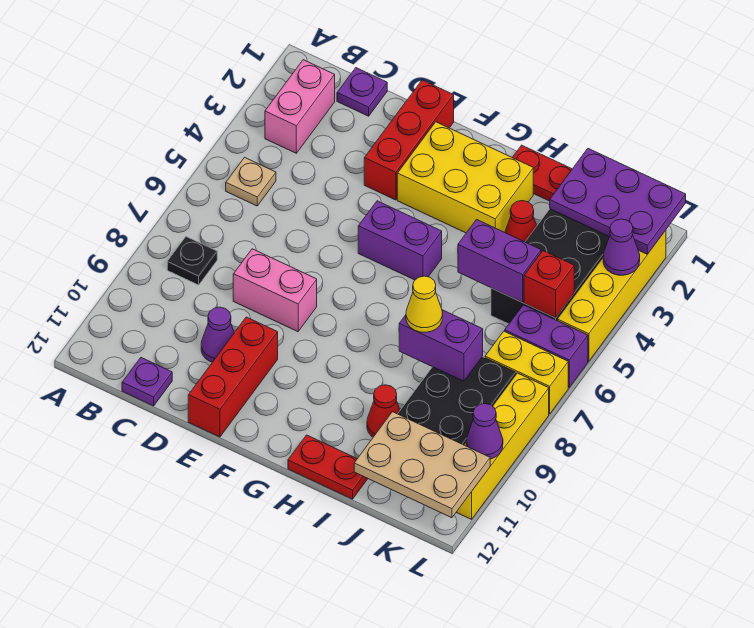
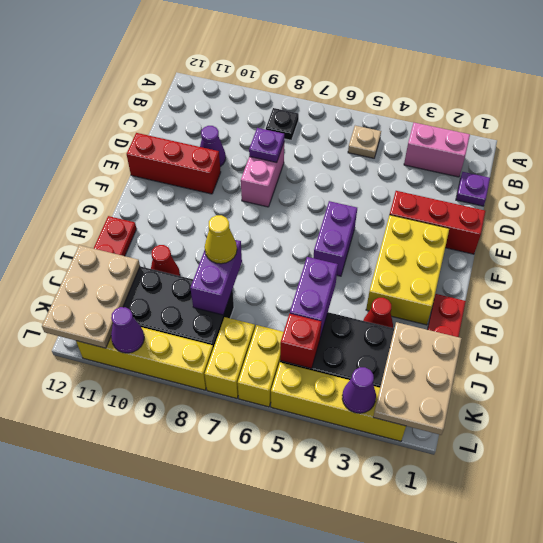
purple 1x1 plate [122,358,172,406] -> purple 1x1 plate moved to [249,128,284,163]
purple 2x3 plate [550,149,686,254] -> tan 2x3 plate [373,322,462,435]
purple 1x2 brick [505,305,588,388] -> yellow 1x2 brick [238,325,283,407]

